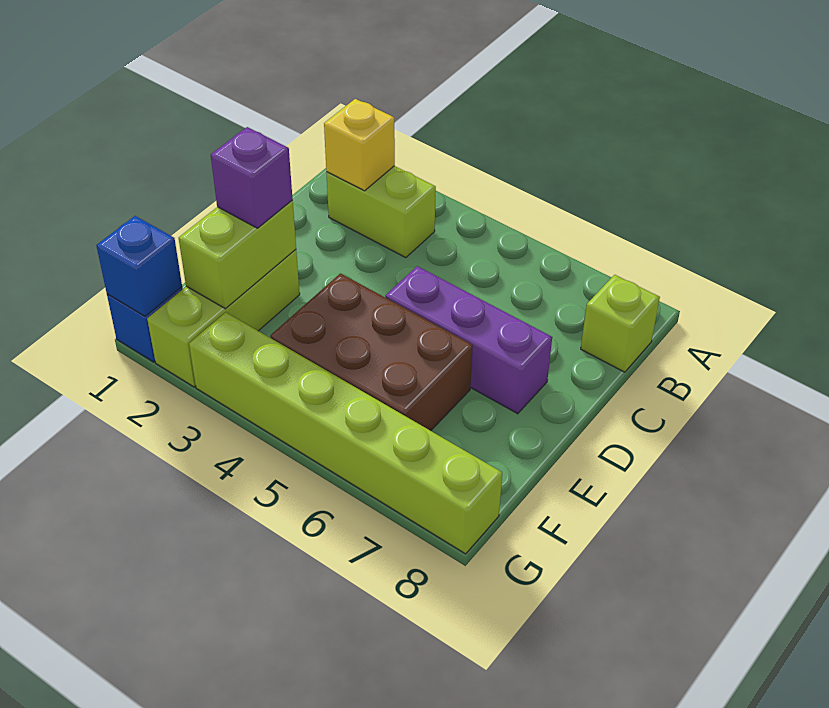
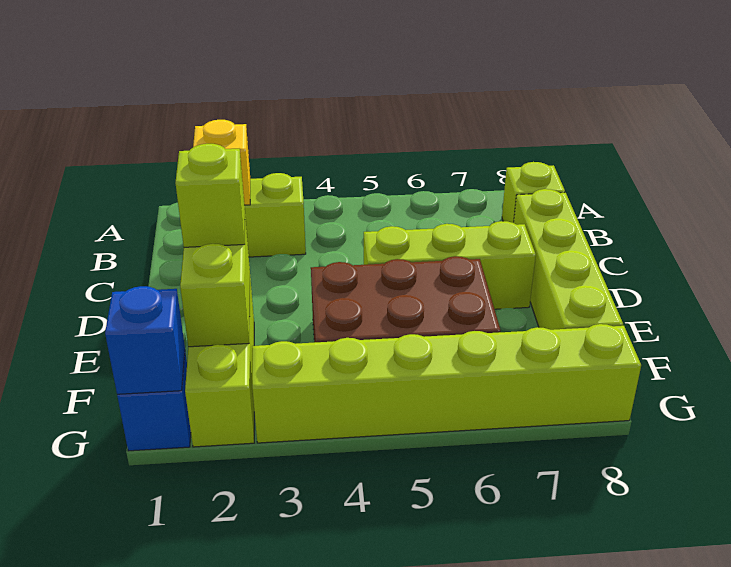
none -> lime 1x4 brick [514,189,623,330]
purple 1x3 brick [385,266,552,414] -> lime 1x3 brick [364,221,536,309]
purple 1x1 brick [211,127,293,228] -> lime 1x1 brick [175,144,245,247]

